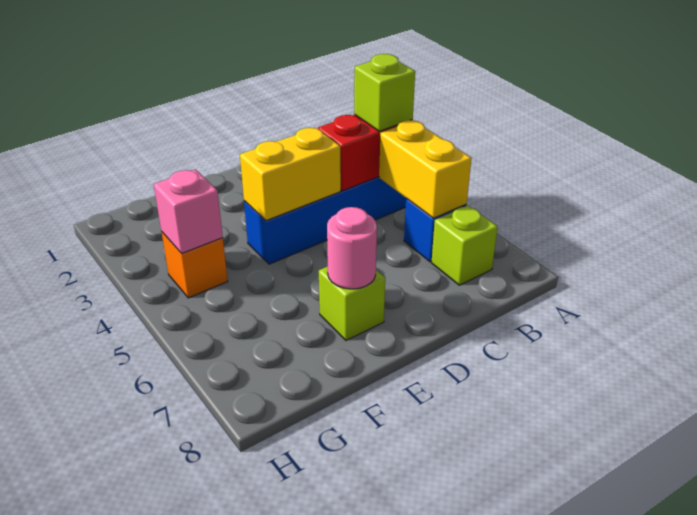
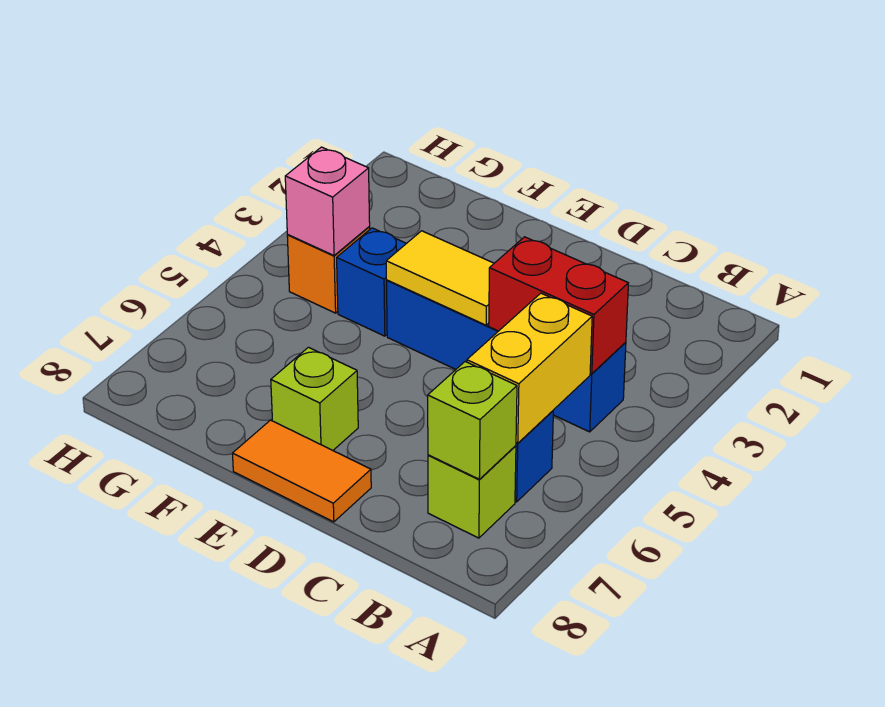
lime 1x1 brick [354,54,415,131] -> lime 1x1 brick moved to [428,362,517,479]
yellow 1x2 brick [240,128,341,221] -> yellow 1x2 tile [386,231,494,325]
none -> orange 1x2 tile [232,420,371,522]
pink 1x1 round brick [327,207,377,289] -> none
none -> blue 1x1 brick [337,228,406,336]

